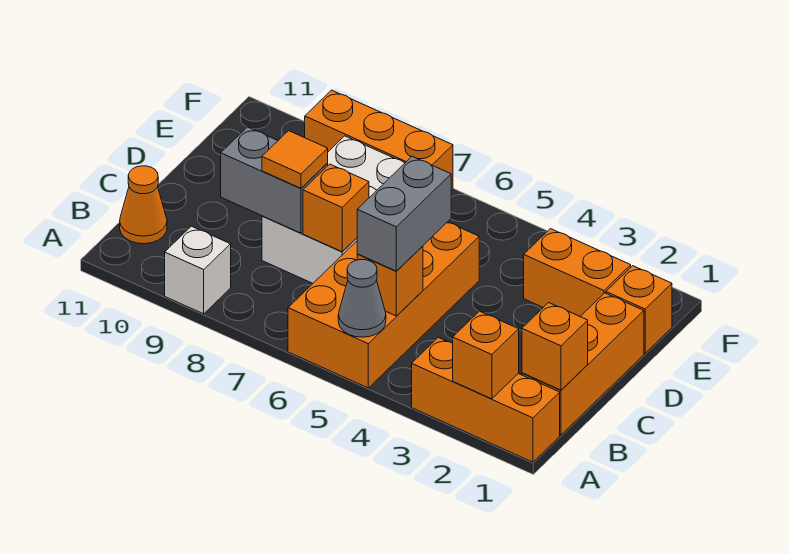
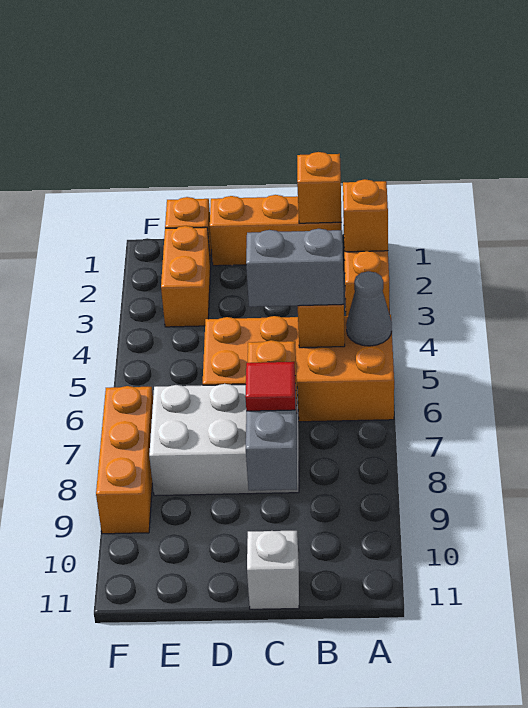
white 1x1 brick [165,226,231,314] -> white 1x1 brick moved to [247,531,299,609]
orange 1x1 cone [120,166,167,244] -> none
orange 1x1 tile [262,131,328,188] -> red 1x1 tile [245,362,295,411]

